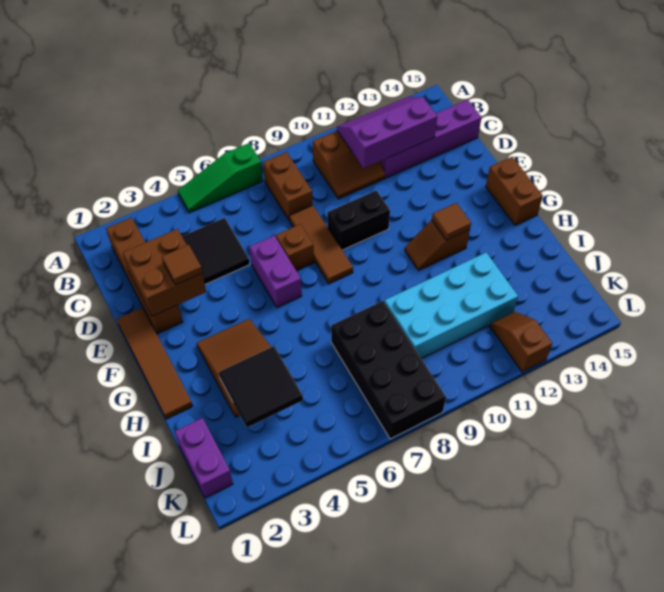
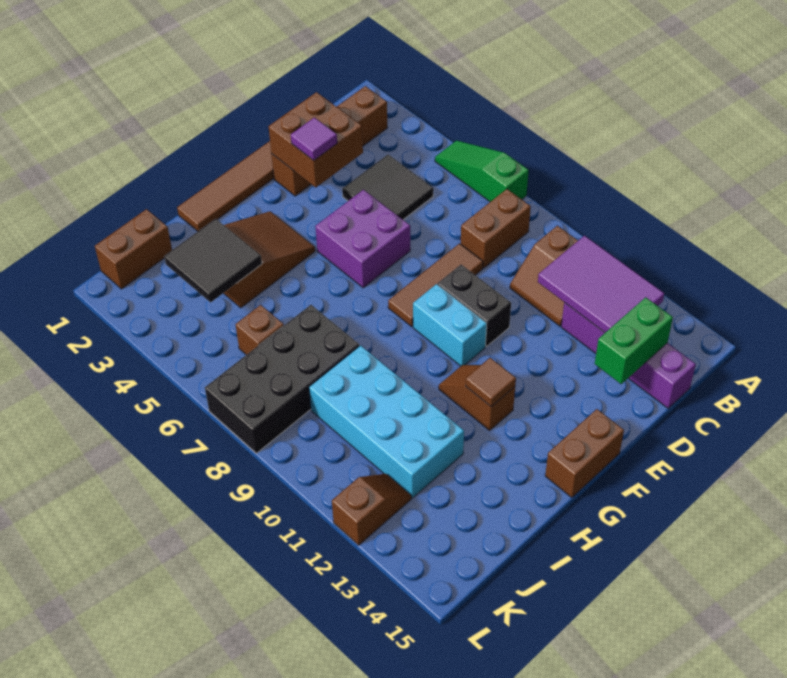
purple 2x3 slope [337,97,437,168] -> purple 2x3 tile [538,236,664,333]
none -> green 1x2 brick [595,298,673,384]
brown 1x1 tile [162,245,202,285] -> purple 1x1 tile [291,118,337,160]
purple 1x2 brick [250,236,302,308] -> purple 2x2 brick [315,190,410,288]
brown 1x1 brick [276,224,314,271] -> brown 1x1 brick moved to [236,305,284,355]
none -> cyan 1x2 brick [413,284,487,366]
purple 1x2 brick [175,418,233,498] -> brown 1x2 brick [95,209,172,289]

